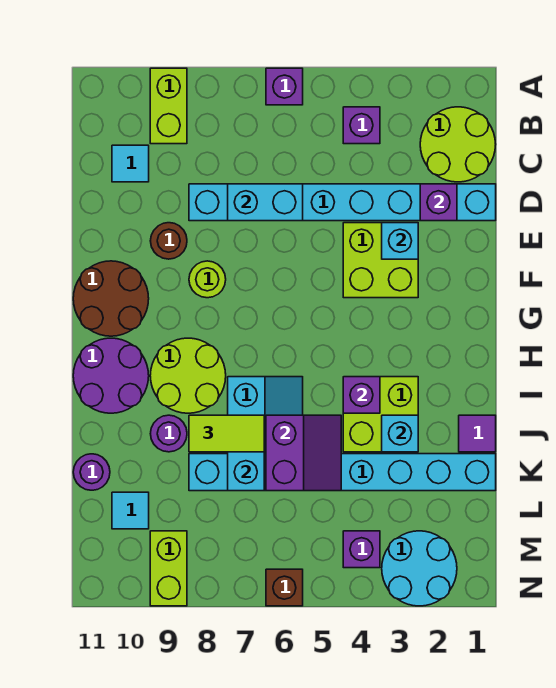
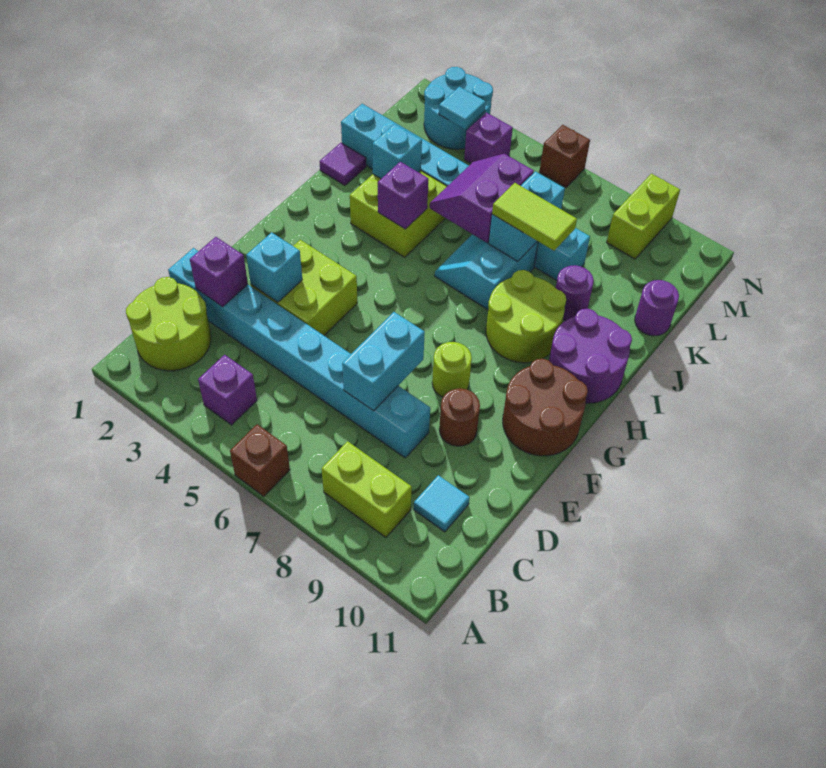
purple 1x1 brick [266,68,303,105] -> brown 1x1 brick [230,424,290,496]
lime 1x2 brick [150,68,187,144] -> lime 1x2 brick turned to [322,441,412,537]
cyan 1x2 brick [228,184,303,221] -> cyan 1x2 brick turned to [342,312,425,411]
cyan 1x1 tile [112,492,149,529] -> cyan 1x1 tile moved to [439,87,486,129]

